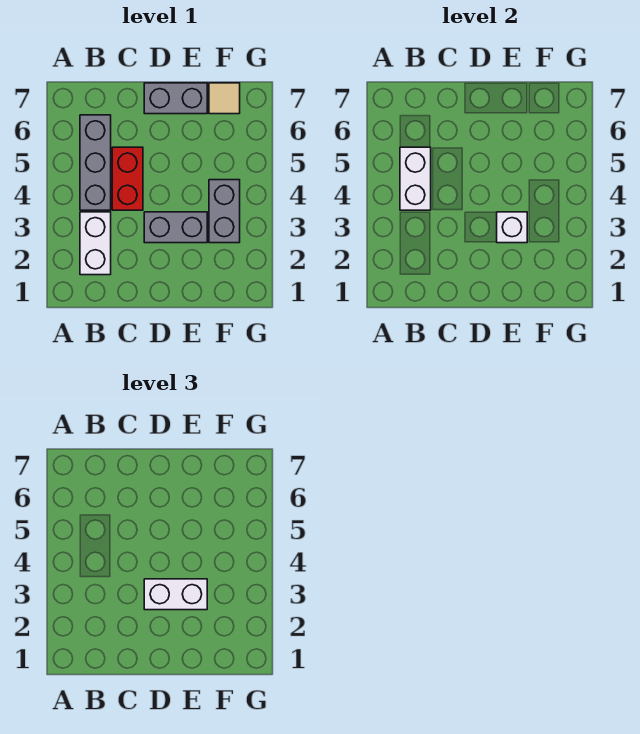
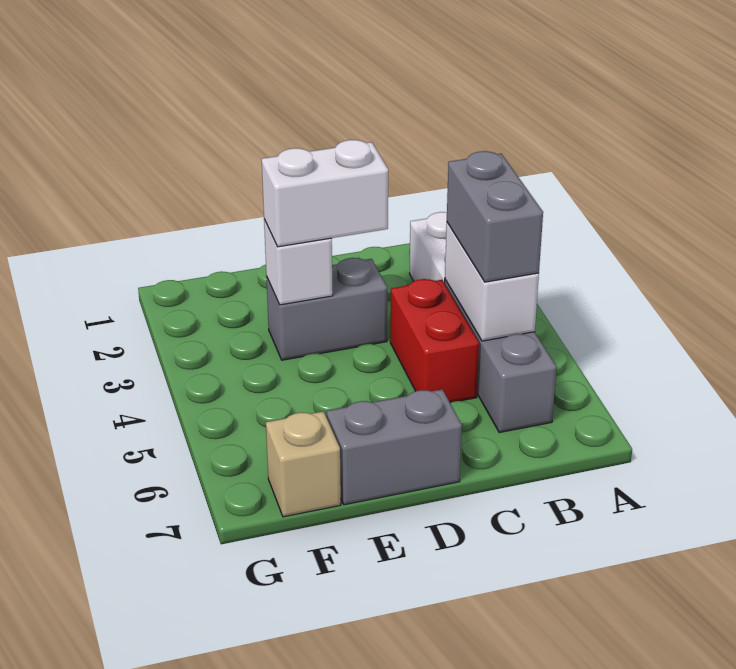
grey 1x2 brick [209,180,240,243] -> grey 1x2 brick moved to [447,151,543,282]
tan 1x1 tile [209,83,240,114] -> tan 1x1 brick [266,411,341,517]

